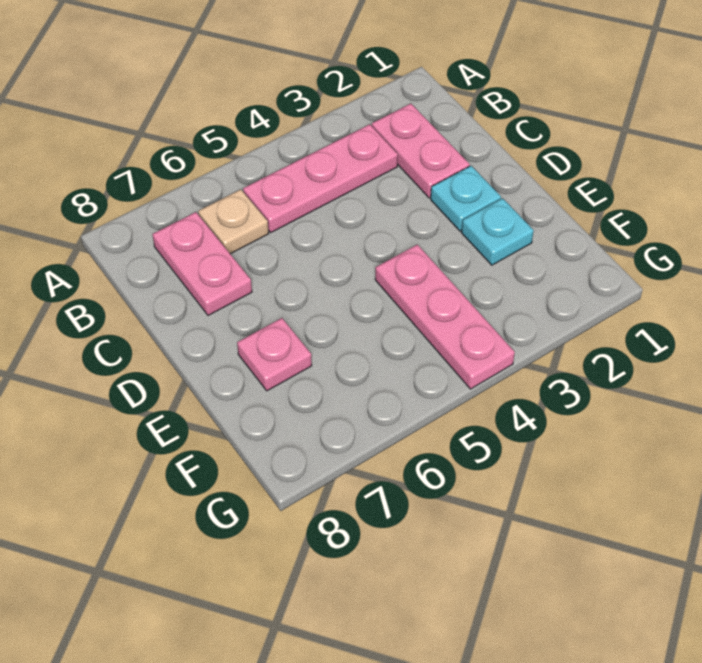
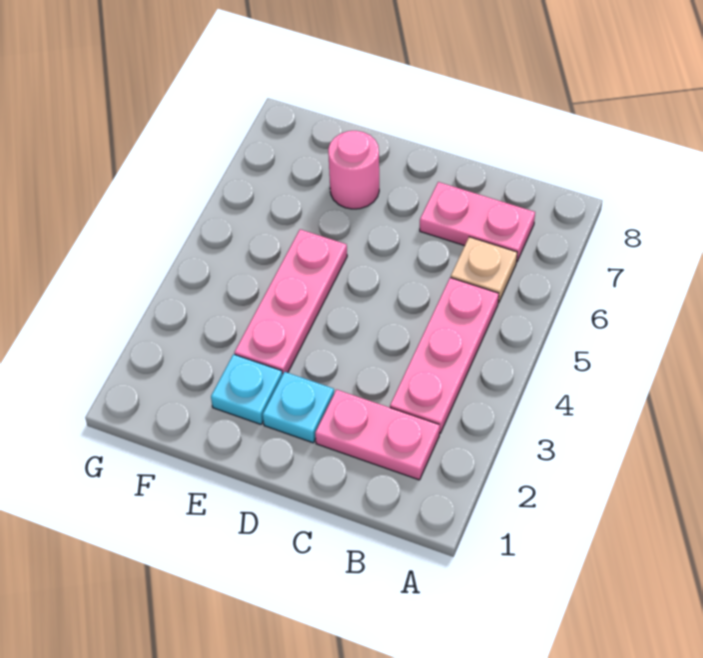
pink 1x3 plate [375,245,515,389] -> pink 1x3 plate turned to [234,229,347,375]
pink 1x1 plate [237,318,312,391] -> pink 1x1 round brick [328,131,379,209]

